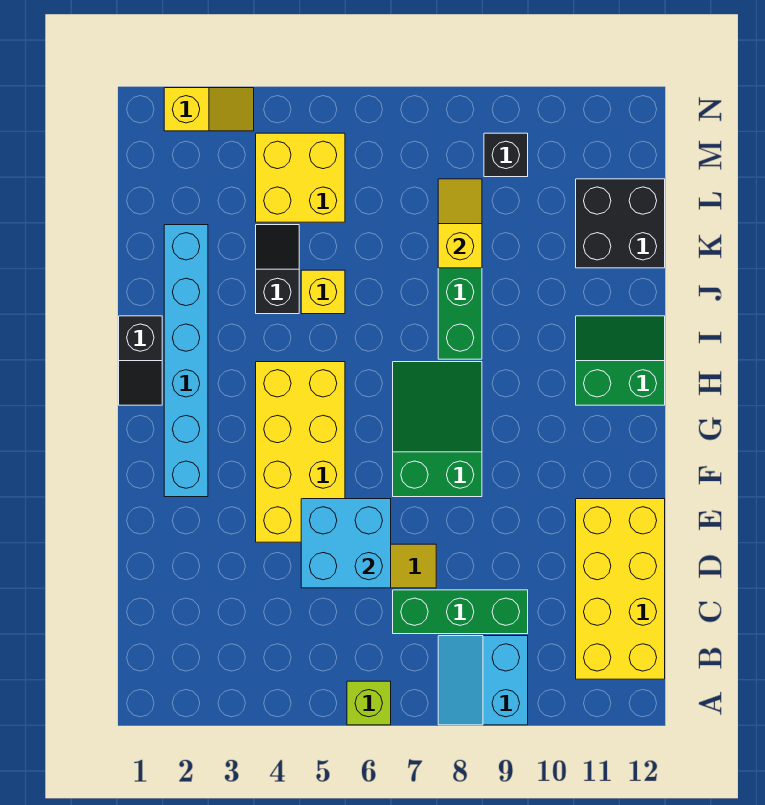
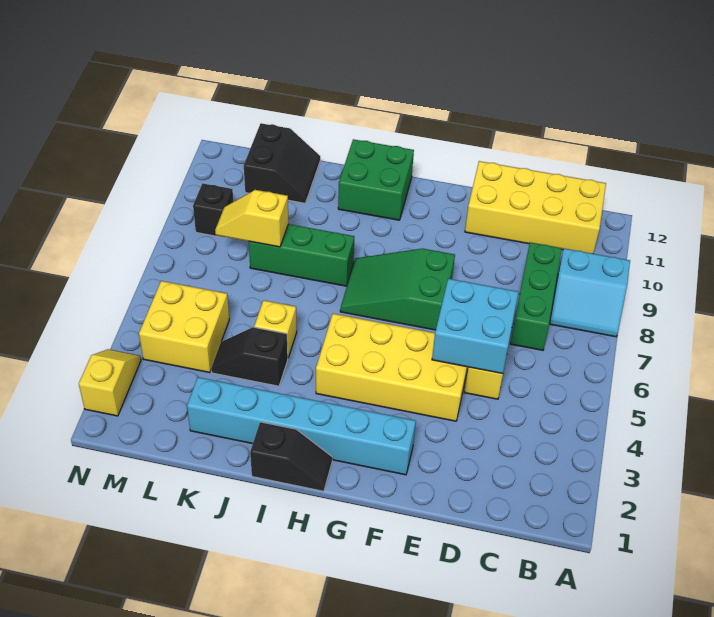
lime 1x1 brick [347,681,391,725] -> none
green 2x2 slope [576,316,665,405] -> green 2x2 brick [338,139,414,220]
black 2x2 brick [576,179,665,268] -> black 2x2 slope [244,123,320,203]

